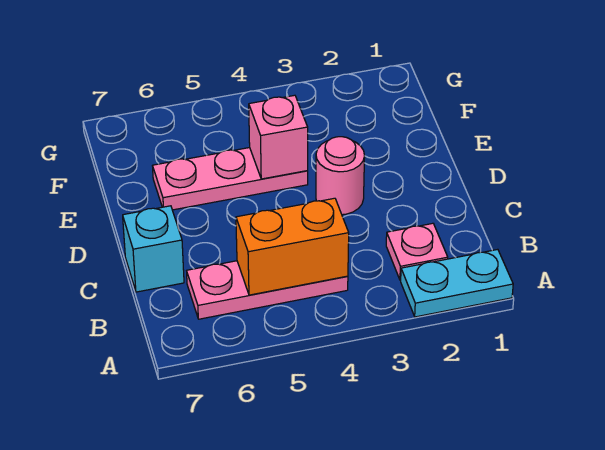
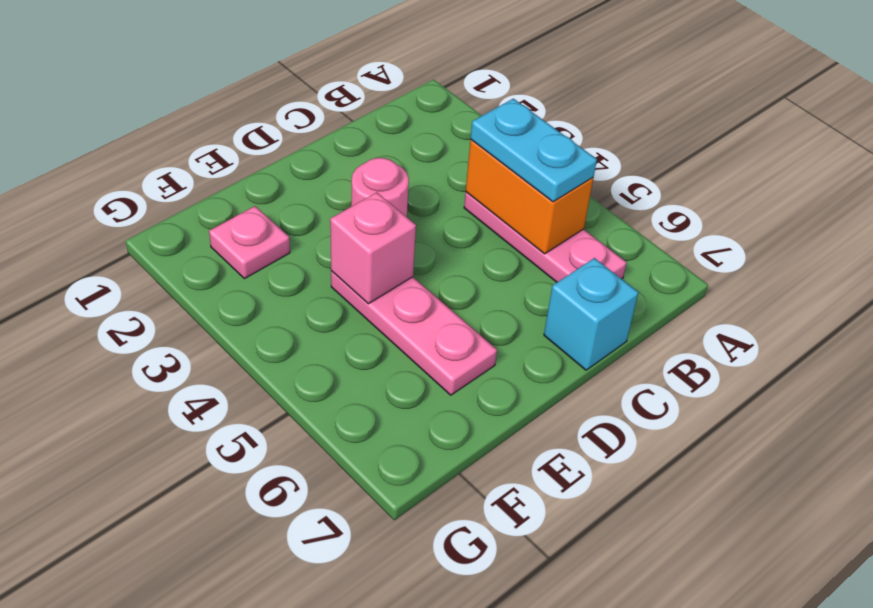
cyan 1x2 plate [401,249,513,317] -> cyan 1x2 plate moved to [471,99,597,202]
pink 1x1 plate [386,223,448,280] -> pink 1x1 plate moved to [209,206,290,279]

